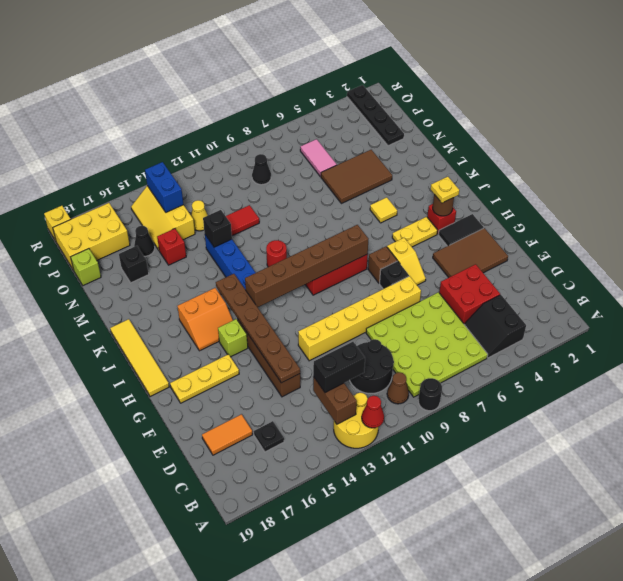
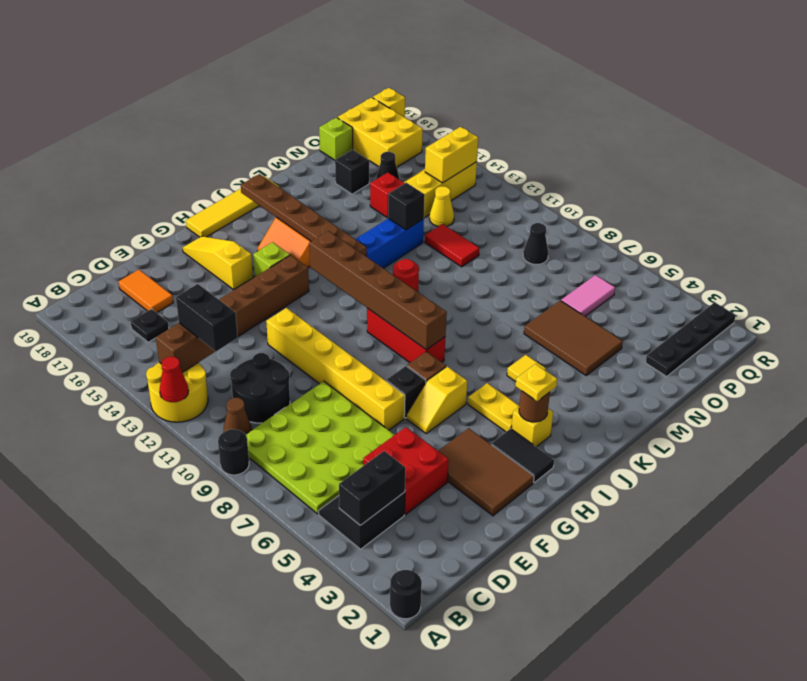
none -> black 1x1 round brick [390,570,422,619]
none -> black 1x2 brick [339,451,405,525]
brown 1x6 plate [216,274,300,383] -> brown 1x6 plate turned to [241,174,367,256]
yellow 1x3 plate [170,354,239,403] -> yellow 1x3 slope [183,236,253,290]
red 1x1 brick [427,204,456,234] -> yellow 1x1 brick [511,407,553,447]
blue 1x2 brick [145,162,183,212] -> yellow 1x2 brick [425,127,478,183]

